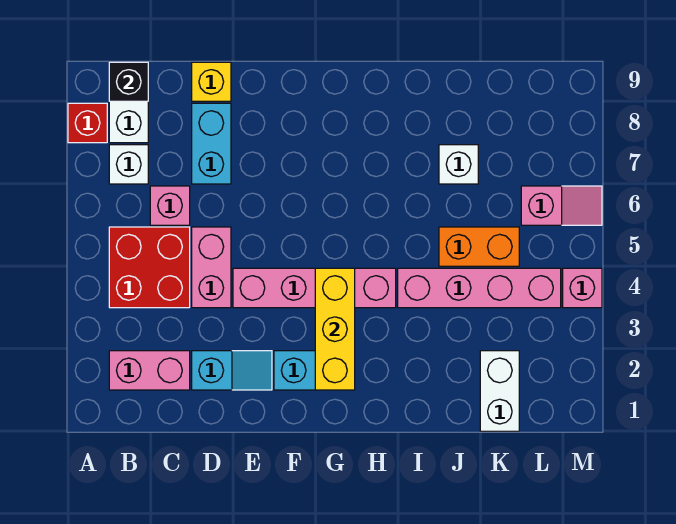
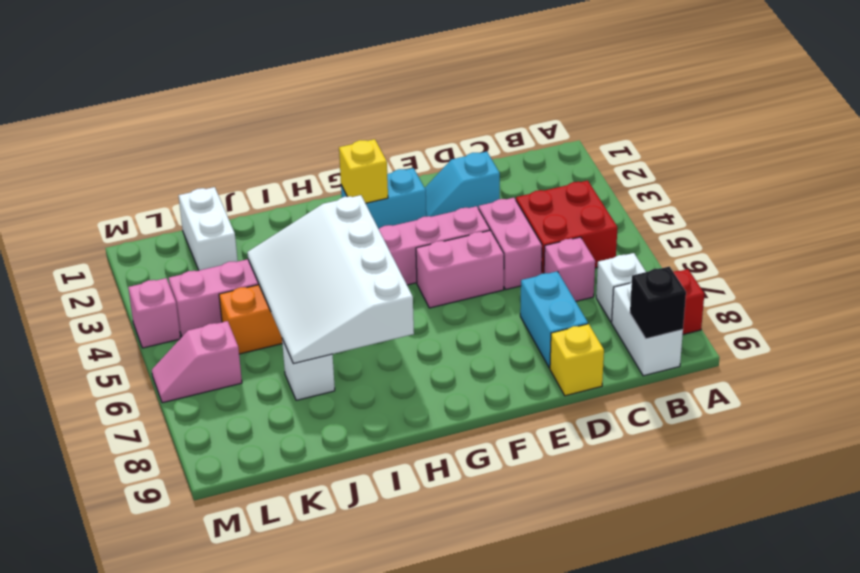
pink 1x2 brick [109,351,190,390] -> pink 1x2 brick moved to [416,230,504,308]
yellow 1x3 brick [315,268,355,390] -> yellow 1x1 brick [339,139,388,203]
none -> white 3x4 slope [247,195,414,364]

